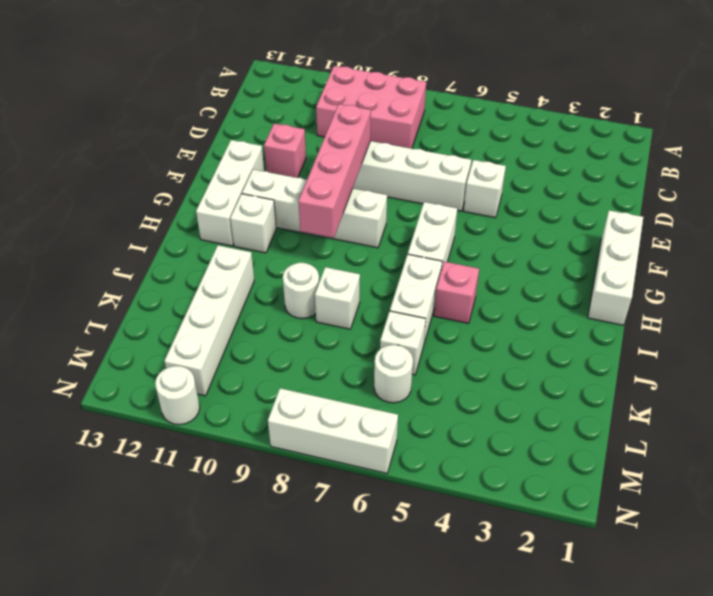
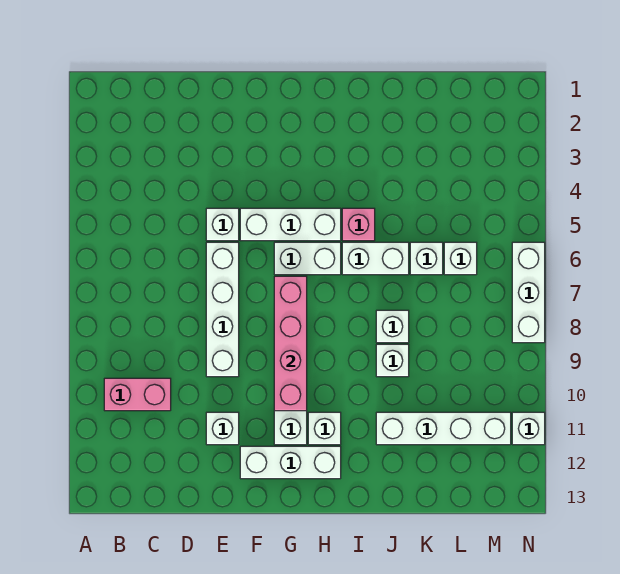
pink 2x3 brick [316,66,426,149] -> pink 1x2 brick [104,378,171,411]
pink 1x4 brick [298,104,371,238] -> pink 1x4 brick turned to [274,276,307,411]
pink 1x1 brick [264,123,306,178] -> white 1x1 brick [206,412,239,445]
white 1x3 brick [588,210,643,325] -> white 1x3 brick moved to [240,208,341,241]
white 1x1 round brick [283,263,319,319] -> white 1x1 brick [376,344,409,377]
white 1x1 round brick [374,345,413,403] -> white 1x1 brick [444,242,477,275]
white 1x1 round brick [155,366,200,425] -> white 1x1 brick [512,412,545,445]

